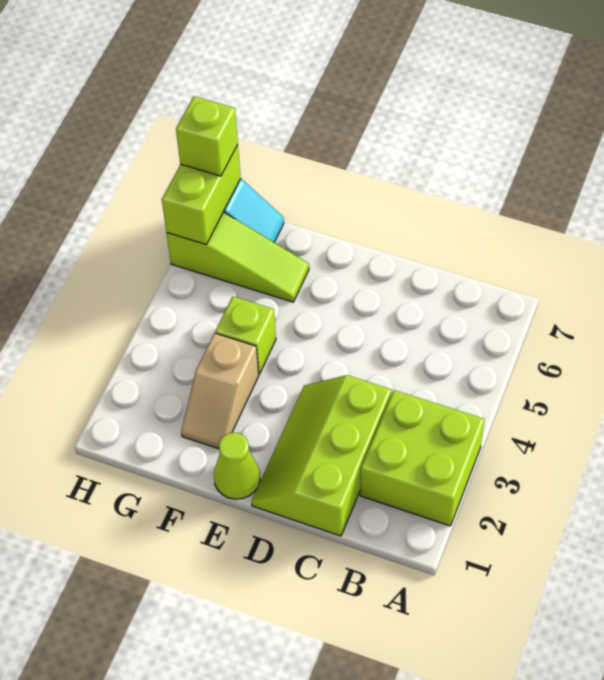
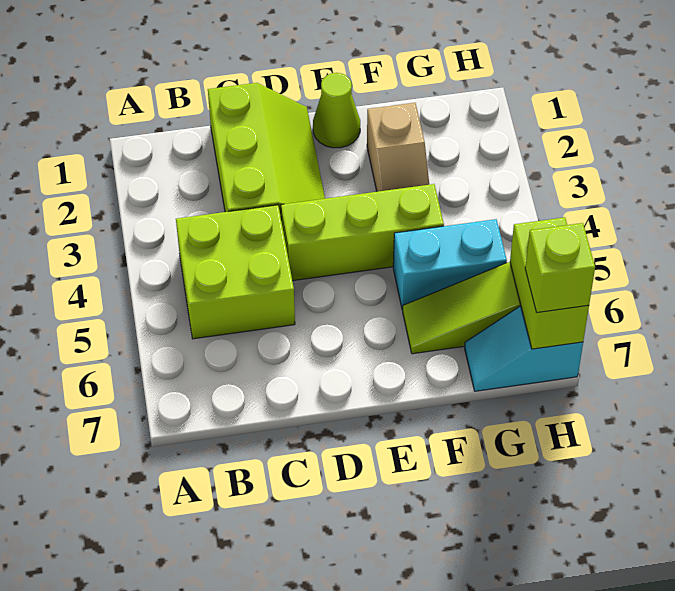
lime 2x2 brick [360,390,484,526] -> lime 2x2 brick moved to [176,205,295,339]
tan 1x2 slope [181,333,259,449] -> tan 1x2 slope turned to [367,103,429,192]
lime 1x1 brick [215,296,276,374] -> lime 1x3 brick [281,184,444,281]
none -> cyan 1x2 brick [393,219,507,310]

